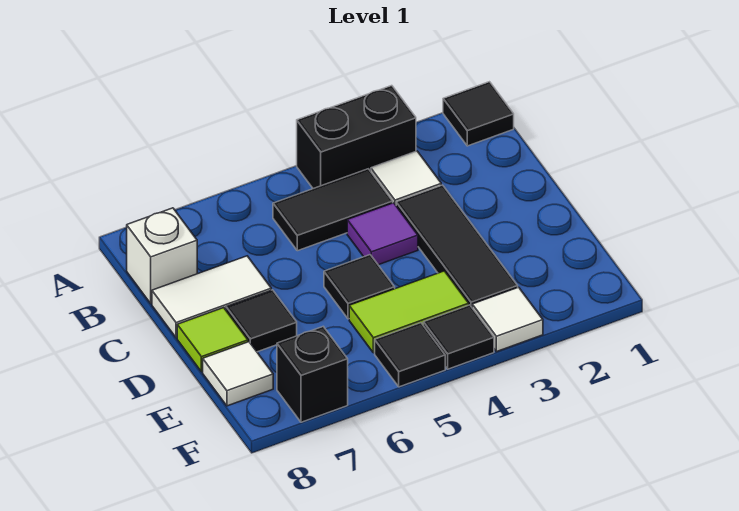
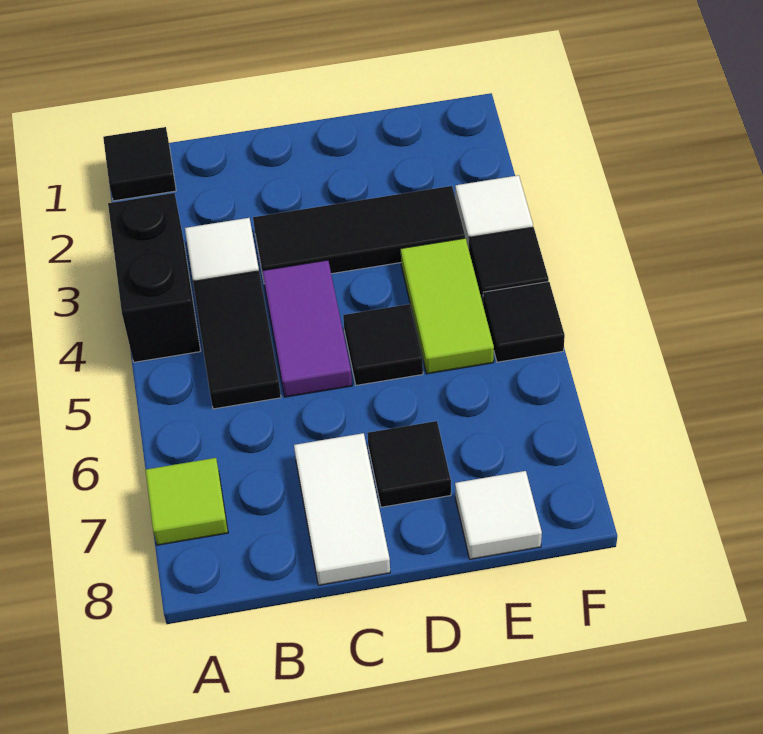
white 1x1 brick [127,208,197,304] -> none
purple 1x1 tile [347,203,418,265] -> purple 1x2 tile [263,260,352,397]
lime 1x1 tile [177,308,248,372] -> lime 1x1 tile moved to [145,458,228,545]
black 1x1 brick [277,327,348,422] -> none

